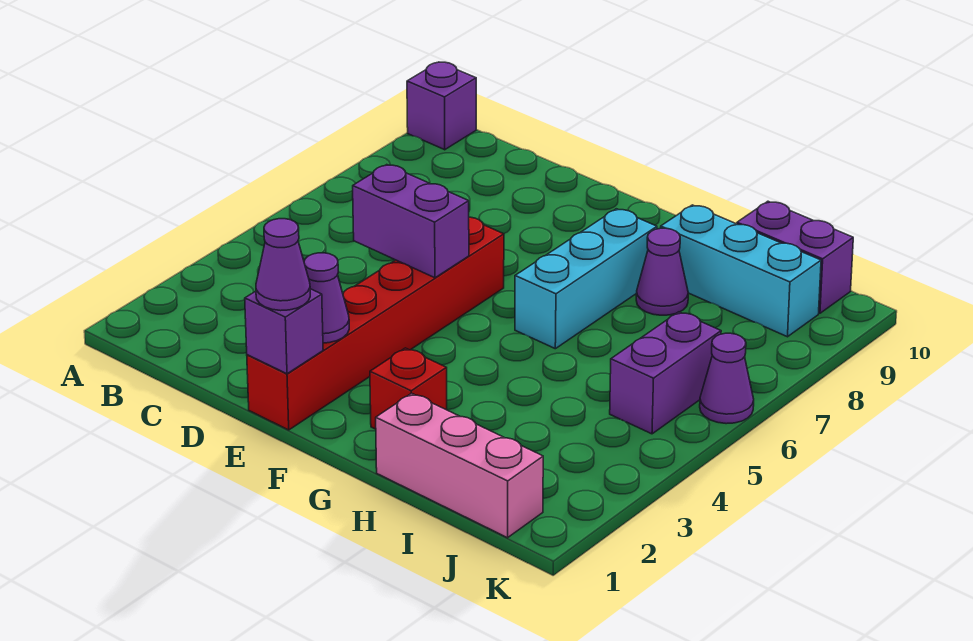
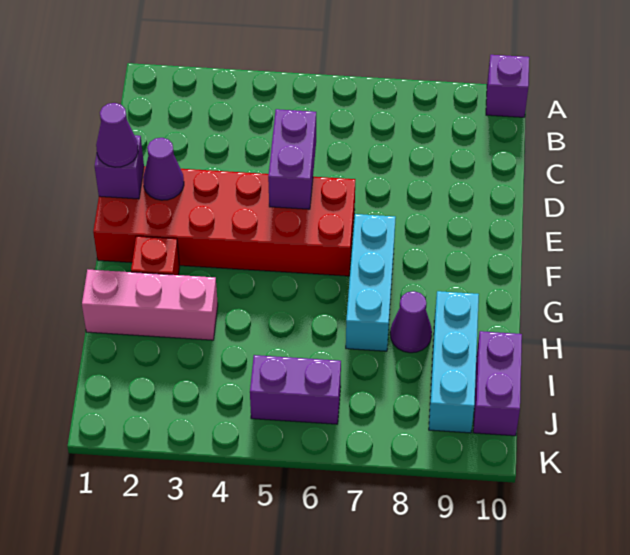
red 1x6 brick [247,217,504,430] -> red 2x6 brick [93,166,355,276]
cyan 1x3 brick [515,209,657,349] -> cyan 1x3 brick turned to [346,214,396,351]
pink 1x3 brick [376,393,543,538] -> pink 1x3 brick turned to [82,270,218,340]
purple 1x1 cone [700,333,754,424] -> none

